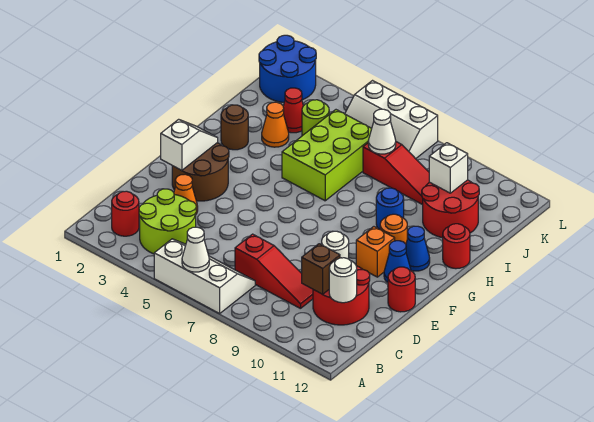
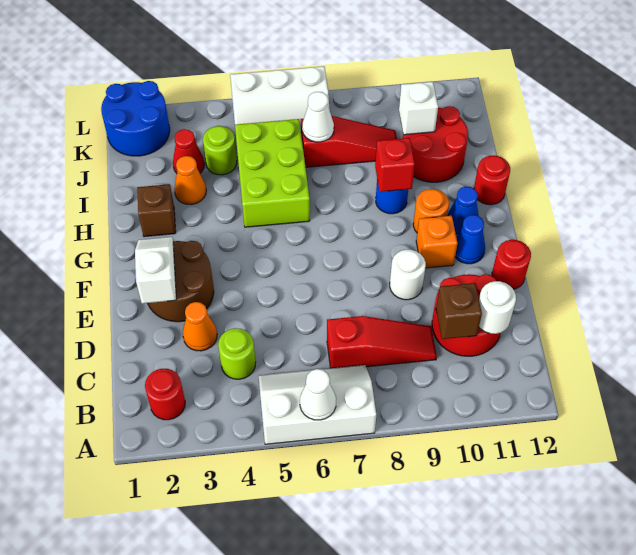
lime 2x2 round brick [139,189,196,254] -> lime 1x1 round brick [218,328,256,379]
brown 1x1 round brick [221,105,248,150] -> brown 1x1 brick [137,184,176,237]
none -> red 1x1 brick [375,138,415,192]

